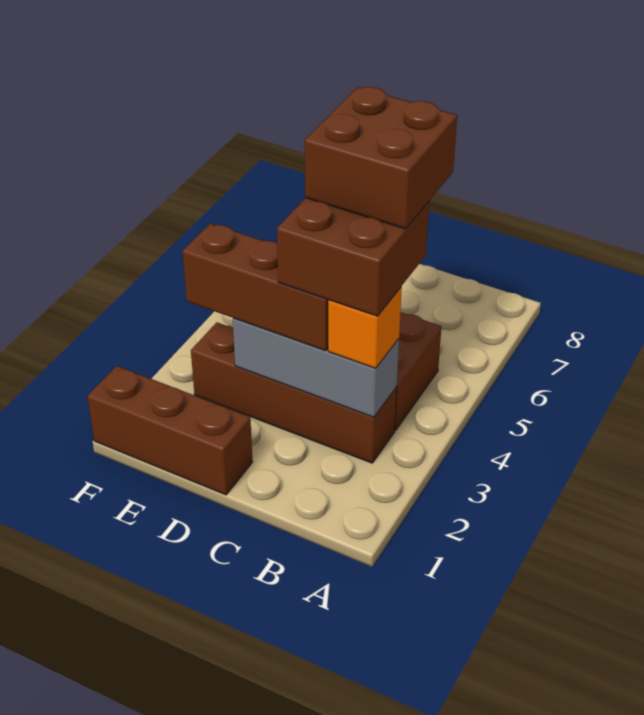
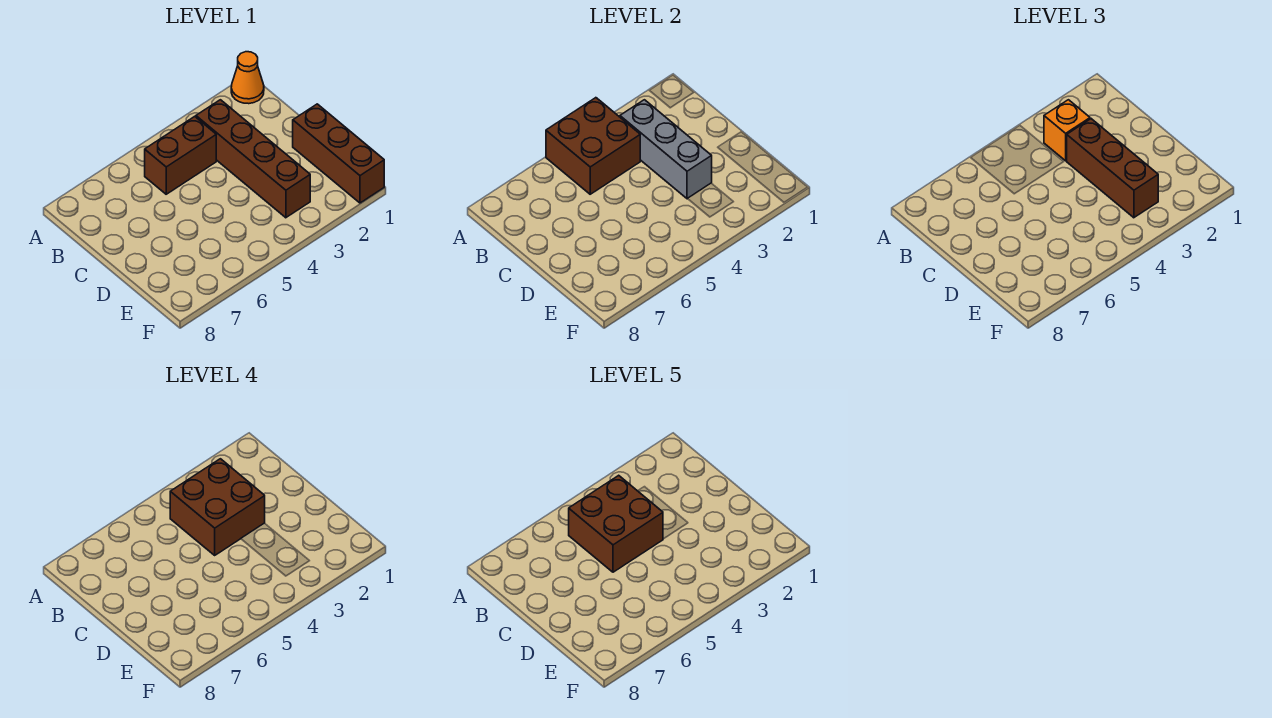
none -> orange 1x1 cone [231,52,264,104]
none -> brown 2x2 brick [546,98,640,194]

